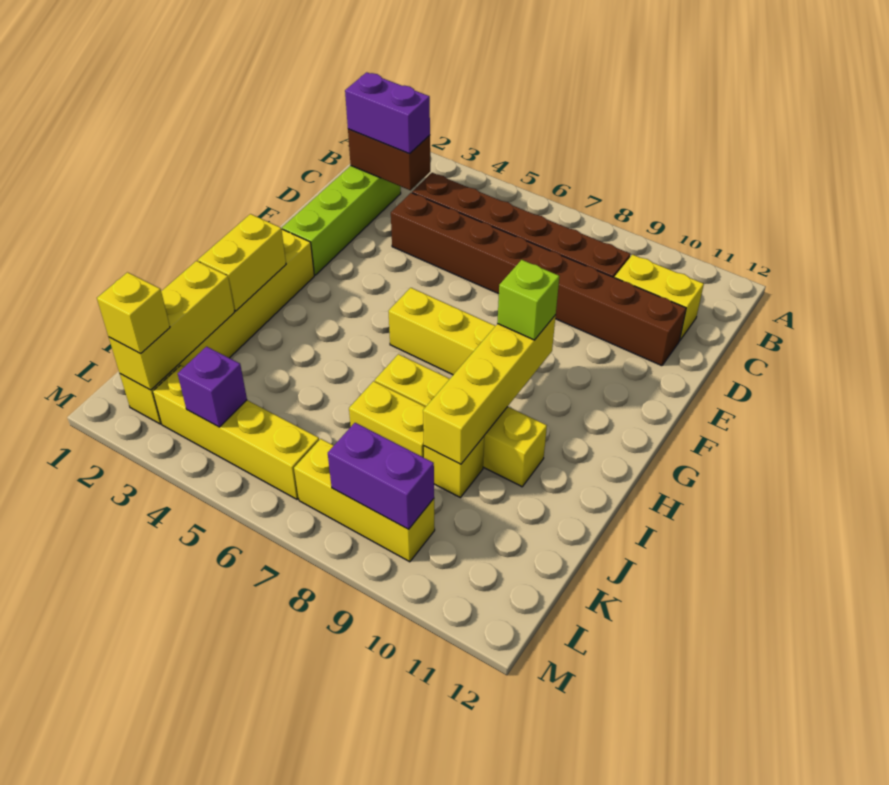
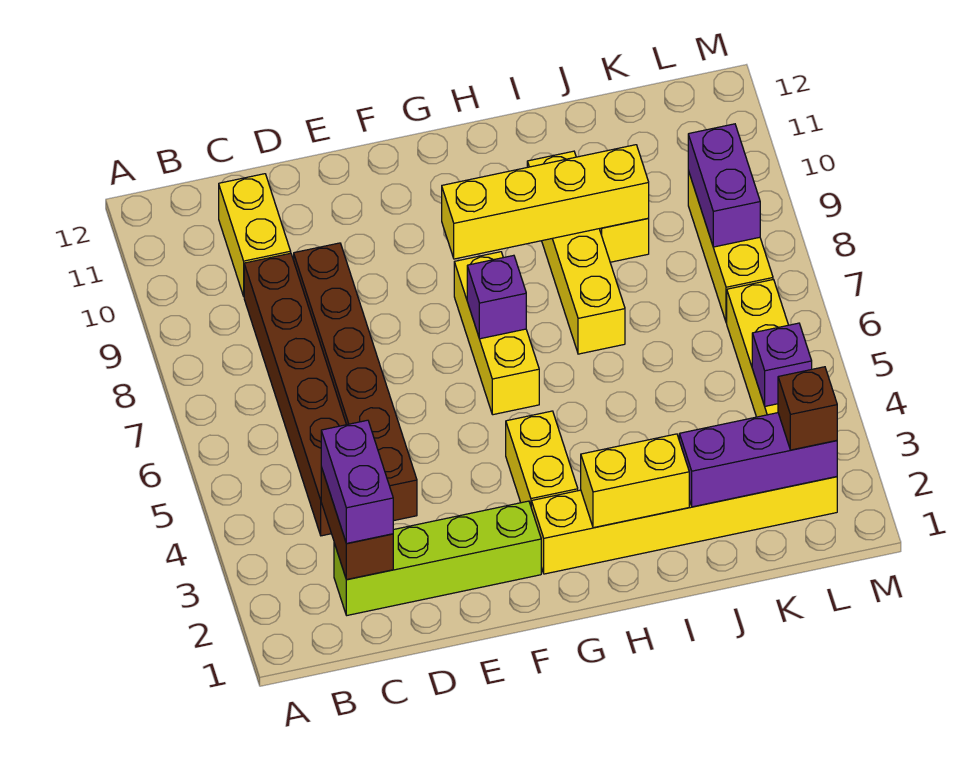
brown 1x8 brick [391,193,686,366] -> brown 1x6 brick [294,243,417,521]
none -> purple 1x1 brick [467,255,526,339]
lime 1x1 brick [497,260,559,340] -> none
yellow 1x3 brick [109,261,235,390] -> purple 1x3 brick [679,413,837,507]
yellow 1x2 brick [349,381,425,458] -> yellow 1x2 brick moved to [506,411,578,505]
yellow 1x1 brick [97,272,170,354] -> brown 1x1 brick [778,367,837,450]

